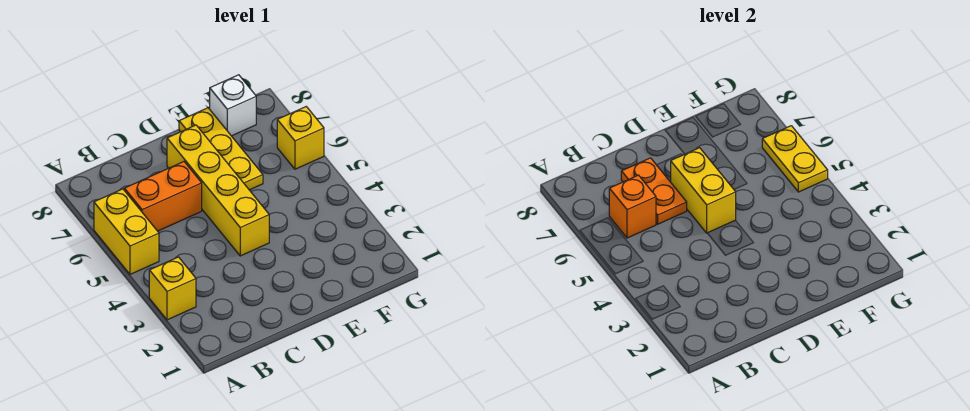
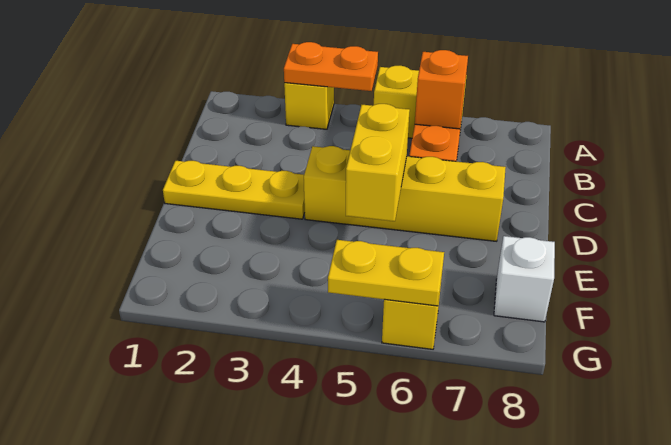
orange 1x2 plate [621,158,687,224] -> orange 1x2 plate moved to [284,42,378,91]
yellow 1x2 brick [671,148,736,233] -> yellow 1x2 brick turned to [346,104,410,221]
yellow 1x3 plate [179,108,263,190] -> yellow 1x3 plate moved to [163,161,305,219]

